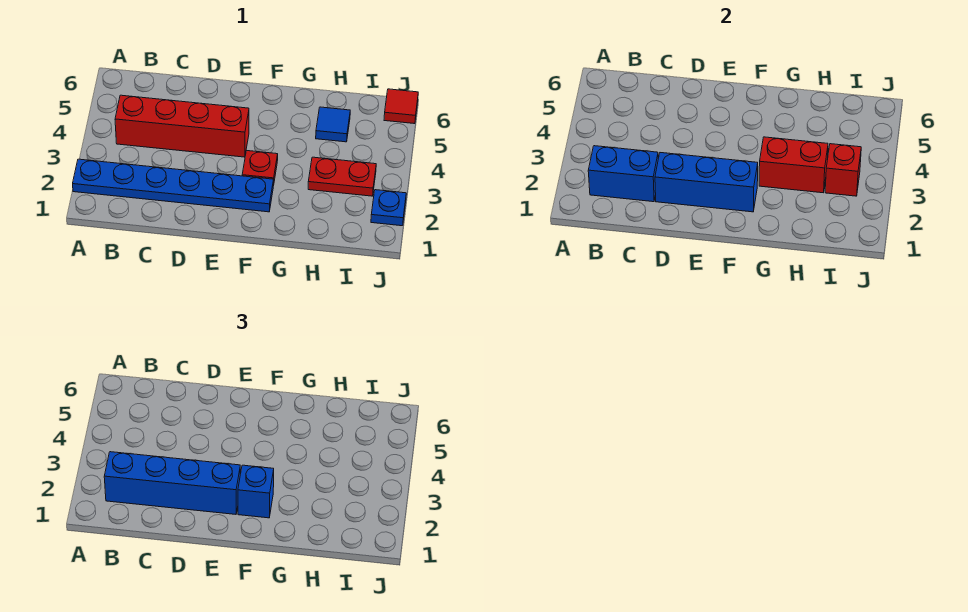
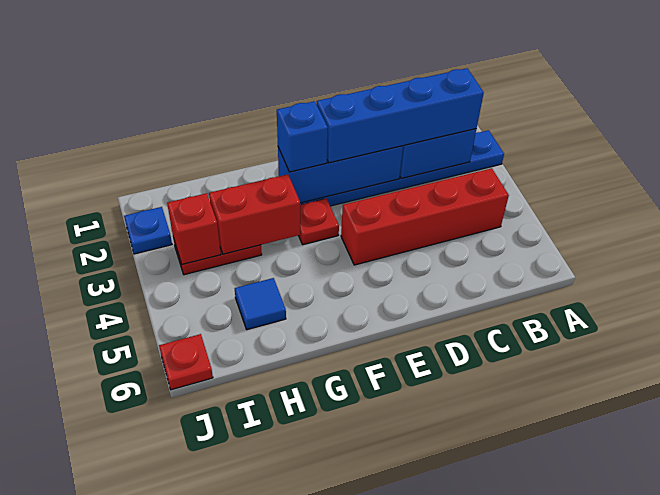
red 1x1 tile [384,89,418,124] -> red 1x1 plate [159,334,213,390]

